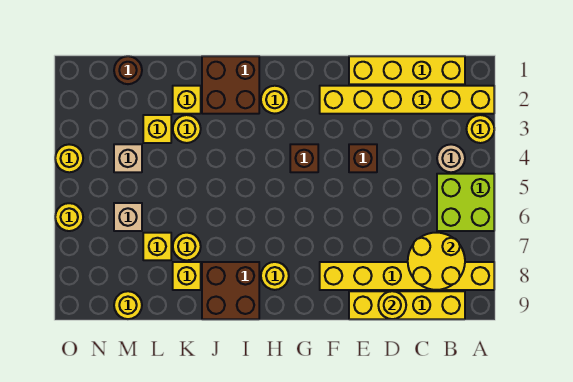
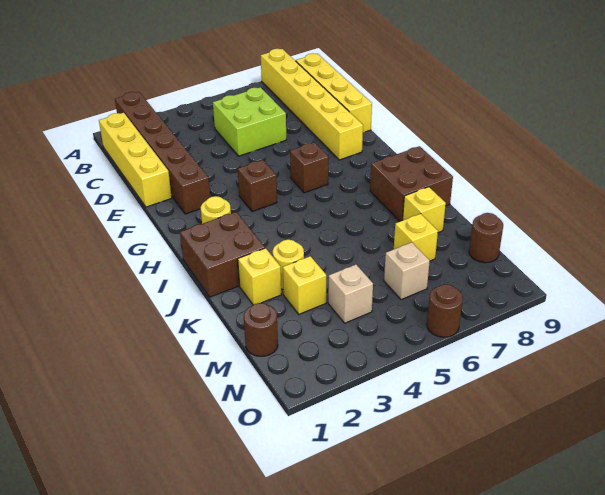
yellow 1x6 brick [320,86,494,114] -> brown 1x6 brick [115,92,210,214]
yellow 1x1 round brick [467,115,494,143] -> none
lime 2x2 brick [437,174,494,231] -> lime 2x2 brick moved to [213,87,286,156]
tan 1x1 round brick [437,144,465,172] -> none
yellow 2x2 round brick [408,233,465,290] -> none
yellow 1x1 round brick [378,291,406,319] -> none
brown 1x1 brick [349,144,377,172] -> brown 1x1 brick moved to [290,142,328,193]
yellow 1x1 round brick [261,262,289,290] -> none
yellow 1x1 round brick [173,233,201,260] -> none
yellow 1x1 round brick [114,291,142,319] -> brown 1x1 round brick [469,213,503,263]
yellow 1x1 round brick [55,144,83,172] -> none
yellow 1x1 round brick [55,203,83,231] -> brown 1x1 round brick [427,284,463,337]

